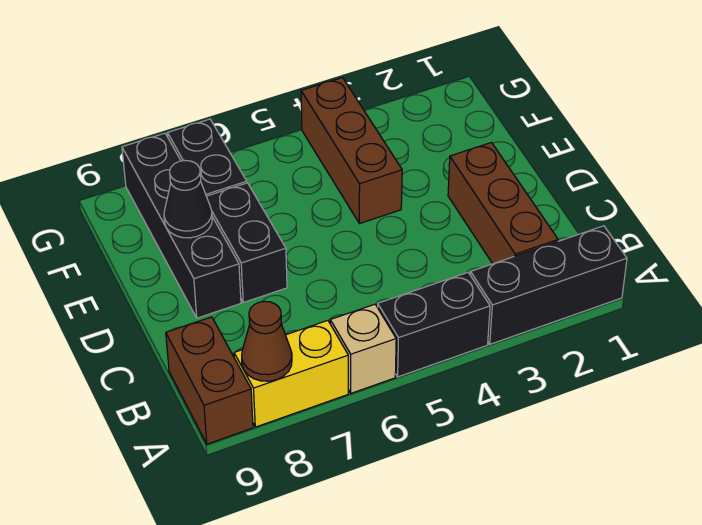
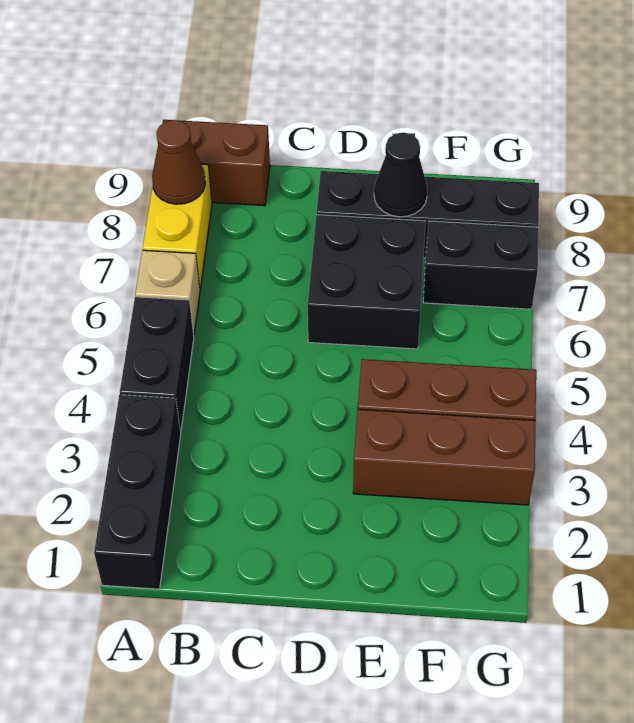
brown 1x3 brick [448,143,558,264] -> brown 1x3 brick moved to [353,410,536,505]
black 1x2 brick [206,183,287,302] -> black 2x2 brick [308,215,426,349]

